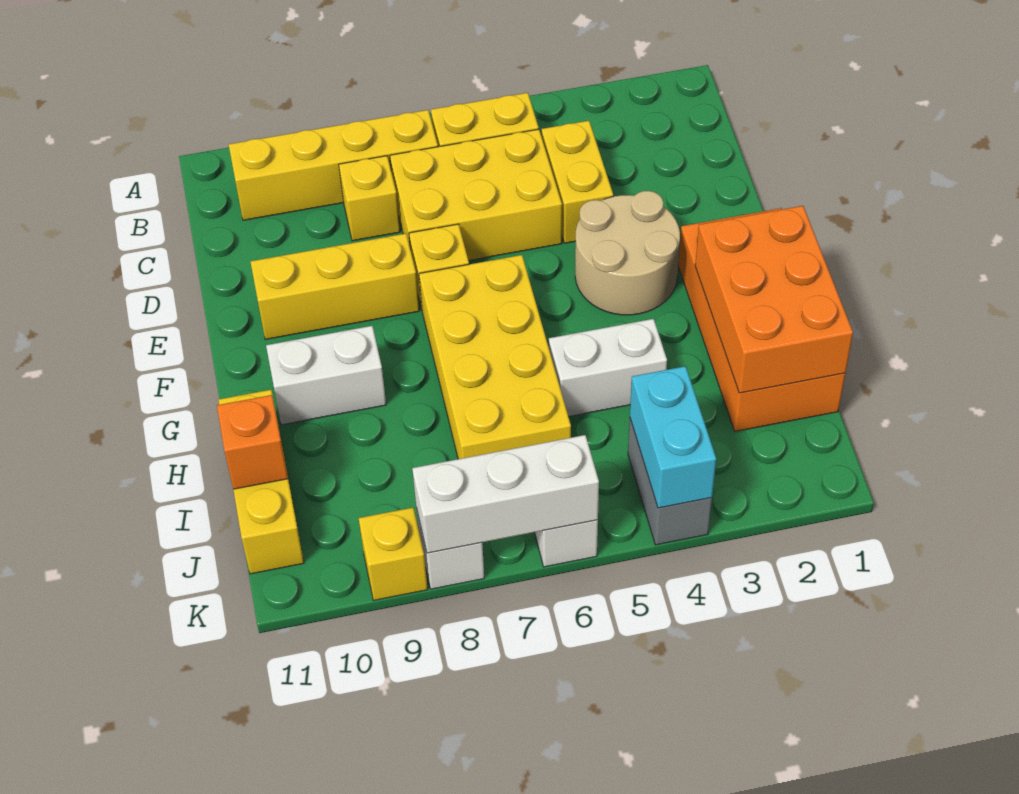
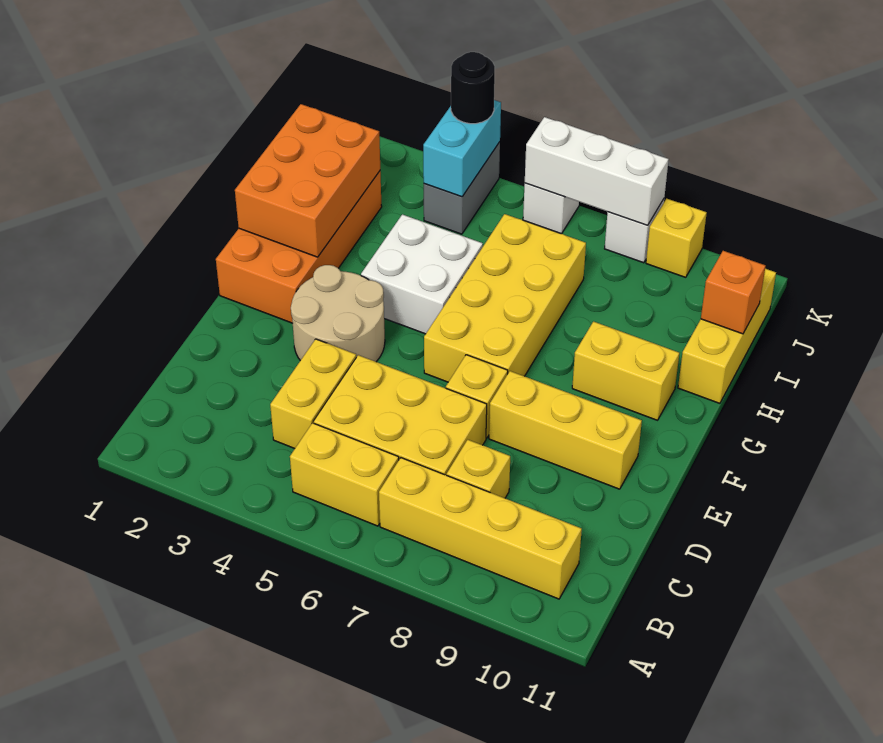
white 1x2 brick [266,326,386,425] -> yellow 1x2 brick [572,322,679,420]
white 1x2 brick [549,319,667,417] -> white 2x2 brick [361,214,483,334]
none -> black 1x1 round brick [451,52,495,124]

